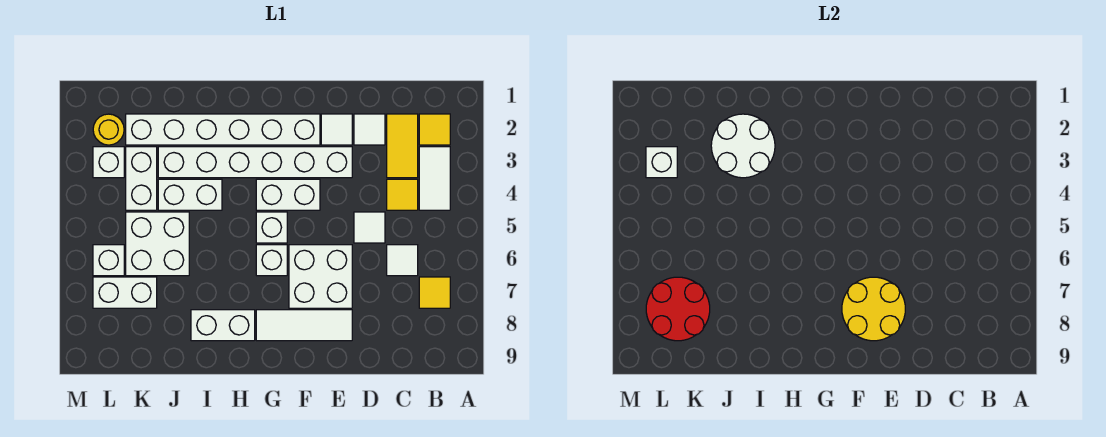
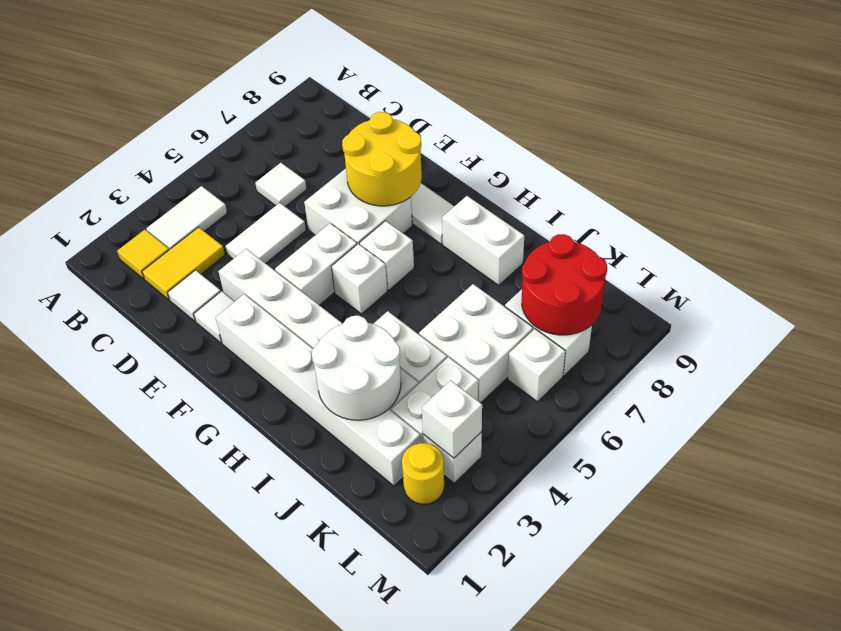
yellow 1x1 tile [419,277,450,308] -> none
yellow 1x1 tile [387,179,418,210] -> none
white 1x1 tile [354,212,385,243] -> white 1x2 tile [226,203,306,264]
white 1x2 brick [256,179,320,210] -> white 1x2 brick turned to [275,223,357,305]

